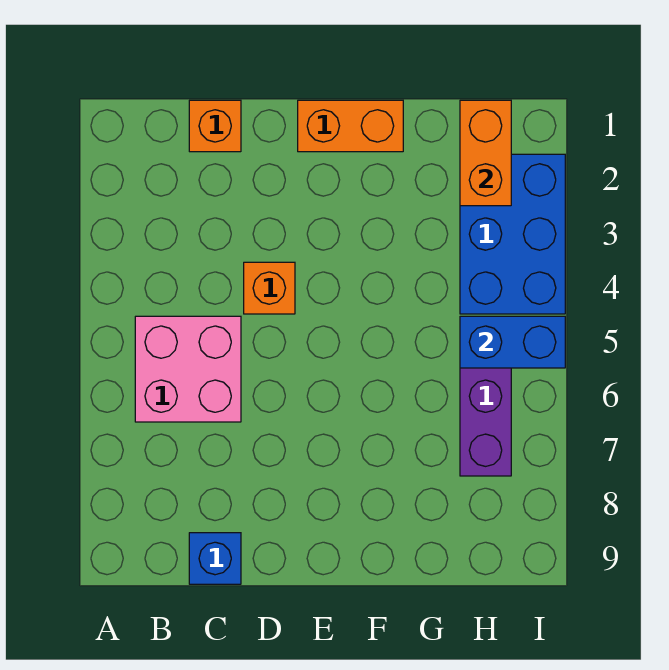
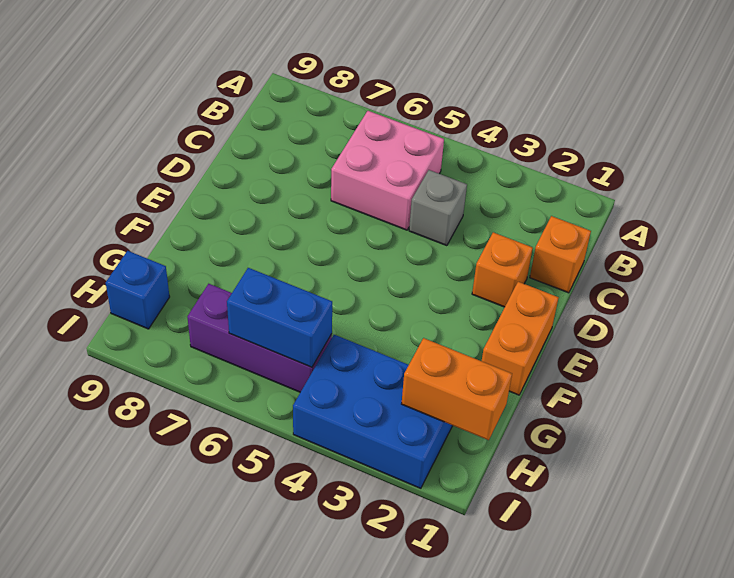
none -> grey 1x1 brick [409,170,467,246]
blue 1x1 brick [189,533,241,584] -> blue 1x1 brick moved to [106,251,170,329]
orange 1x1 brick [244,262,295,314] -> orange 1x1 brick moved to [472,232,533,307]
blue 1x2 brick [460,316,565,368] -> blue 1x2 brick turned to [227,268,332,367]

